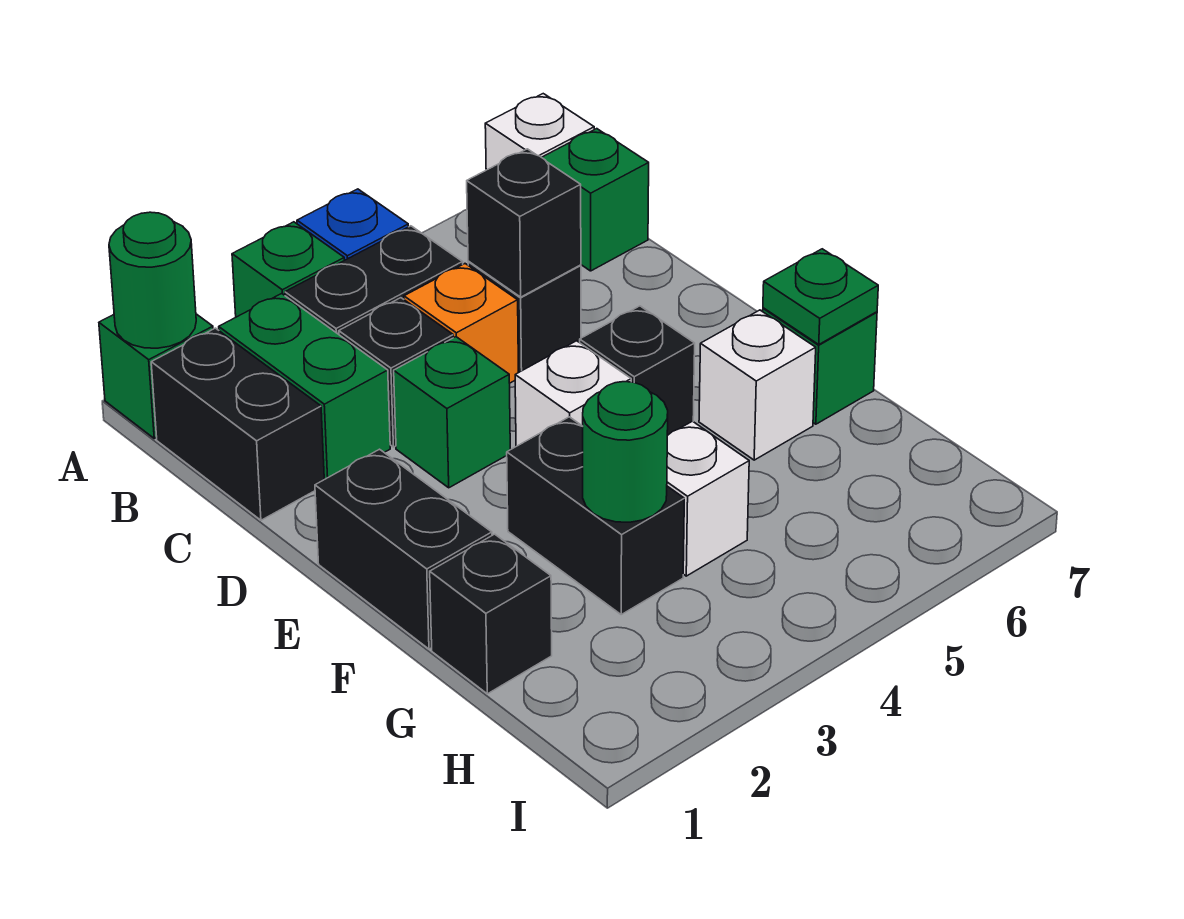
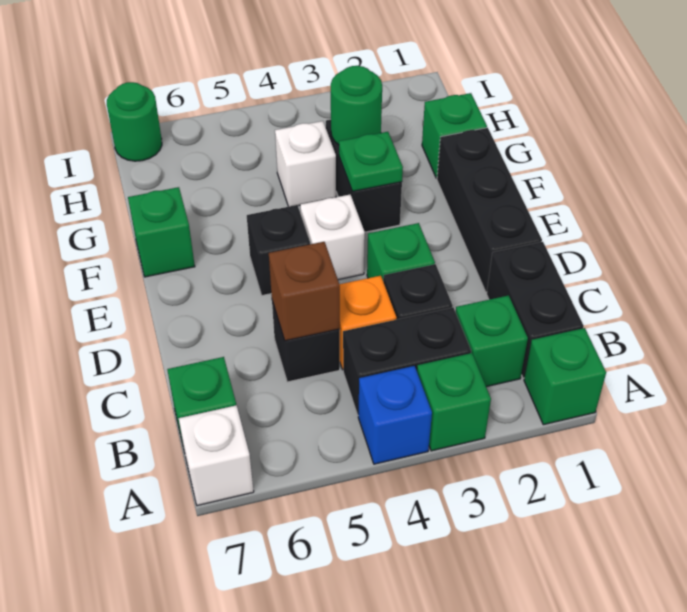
green 1x1 round brick [109,212,196,348] -> green 1x1 round brick moved to [107,82,162,161]
green 1x2 brick [219,294,390,479] -> green 1x1 brick [456,295,528,387]
black 1x1 brick [467,149,581,297] -> brown 1x1 brick [269,242,340,341]
black 1x2 brick [315,449,492,649] -> black 1x3 brick [437,128,542,292]
white 1x1 brick [699,310,816,460] -> none
green 1x1 plate [763,249,878,344] -> green 1x1 plate moved to [339,132,403,191]
black 1x1 brick [430,534,552,694] -> green 1x1 brick [422,93,487,178]

